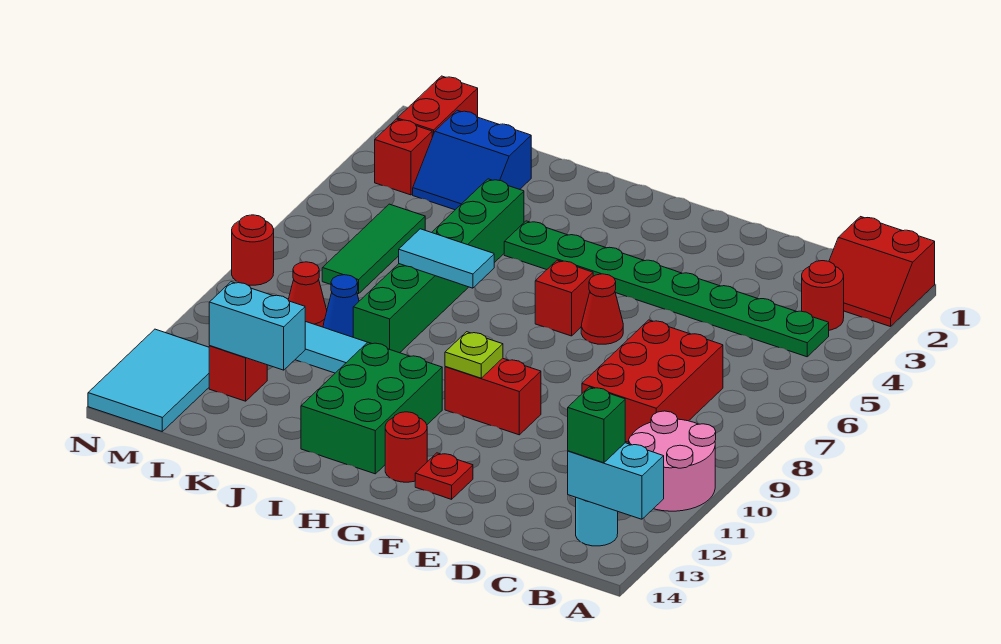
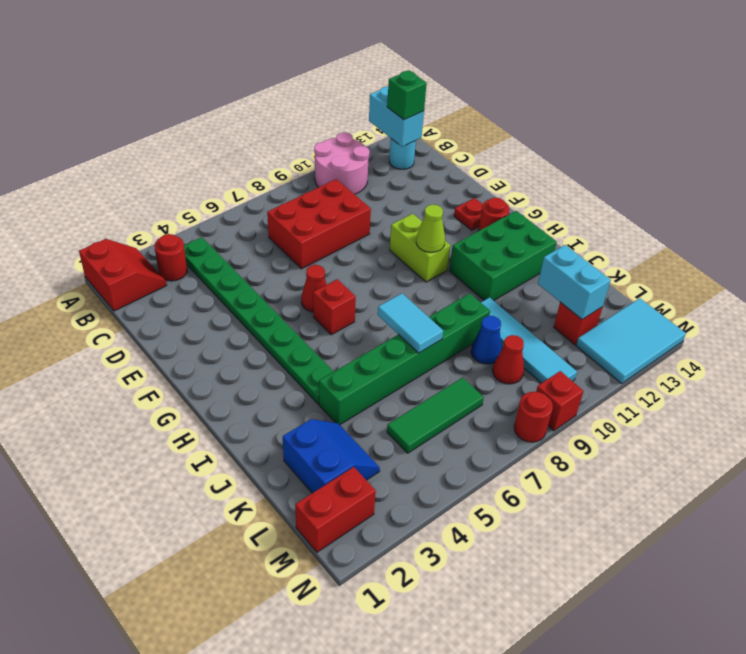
red 1x2 brick [445,358,541,435] -> lime 1x2 brick [390,214,450,282]
lime 1x1 plate [445,332,503,378] -> lime 1x1 cone [416,205,445,252]
red 1x1 brick [375,119,432,195] -> red 1x1 brick moved to [536,371,583,431]

